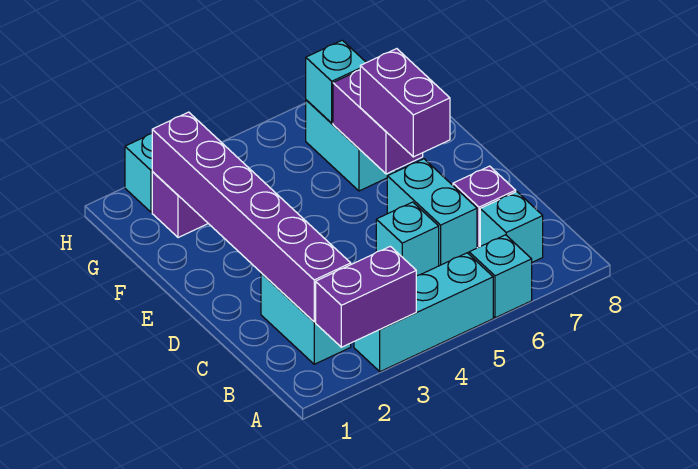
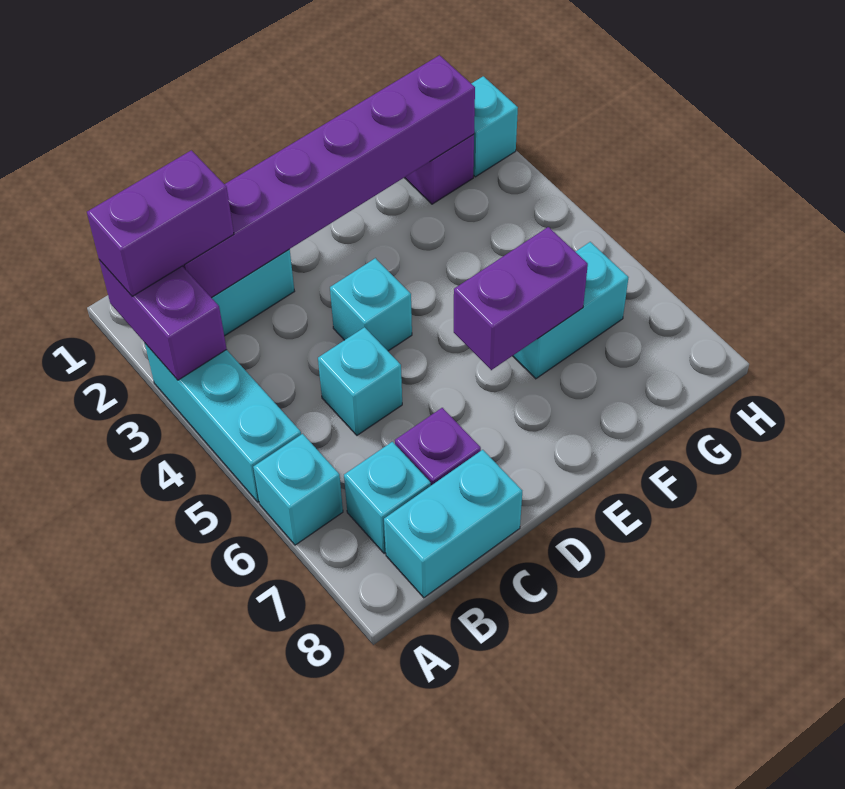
cyan 1x2 brick [387,159,477,266] -> cyan 1x2 brick moved to [384,450,522,598]
purple 1x2 brick [360,49,450,157] -> purple 1x2 brick moved to [87,150,234,296]
cyan 1x1 brick [306,40,366,123] -> cyan 1x1 brick moved to [330,258,412,351]

